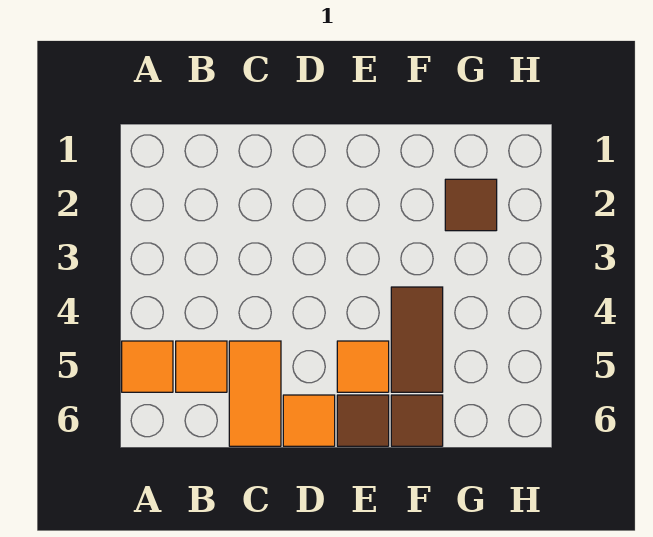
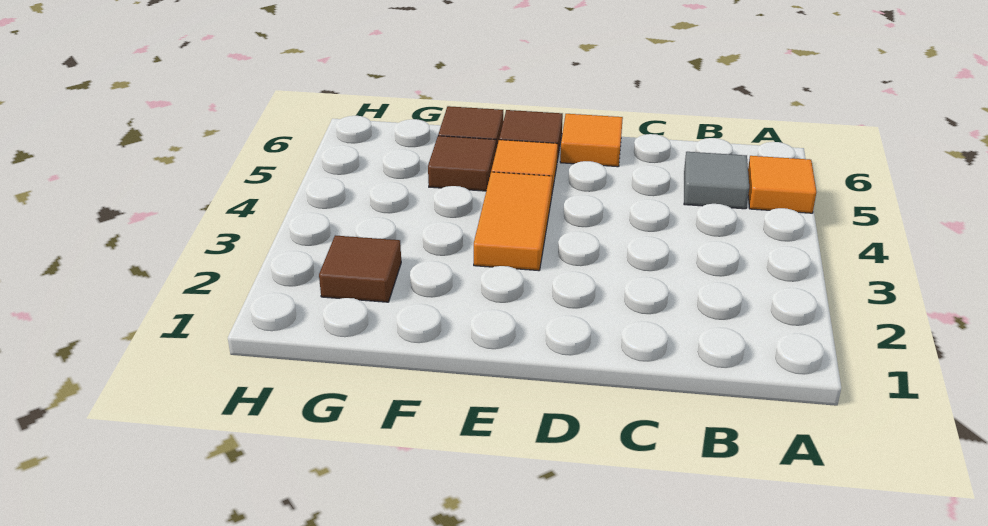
orange 1x1 tile [176,341,227,392] -> grey 1x1 tile [684,152,749,209]
orange 1x2 tile [229,341,281,446] -> orange 1x2 tile moved to [474,172,552,271]
brown 1x2 tile [391,287,443,392] -> brown 1x1 tile [428,136,496,191]

